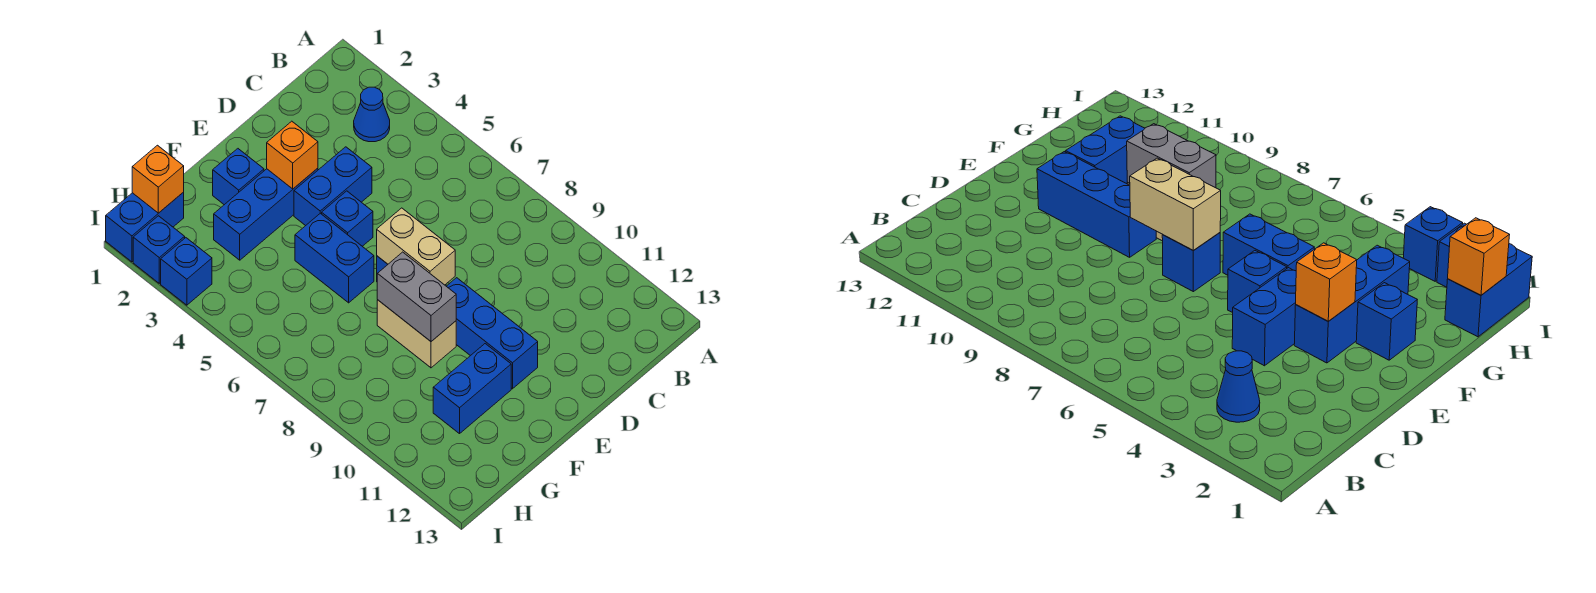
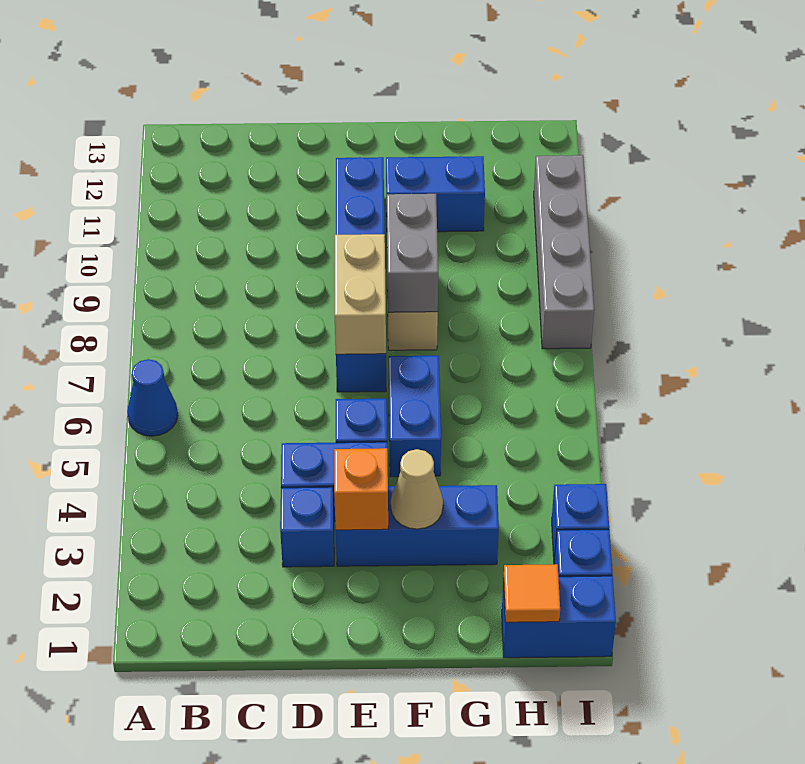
blue 1x1 cone [354,87,390,142] -> blue 1x1 cone moved to [127,359,178,436]
blue 1x1 brick [213,149,264,205] -> blue 1x1 brick moved to [280,487,334,567]
none -> tan 1x1 cone [391,449,443,529]
orange 1x1 brick [132,145,184,213] -> orange 1x1 tile [504,564,560,622]
none -> grey 1x4 brick [534,155,594,349]

